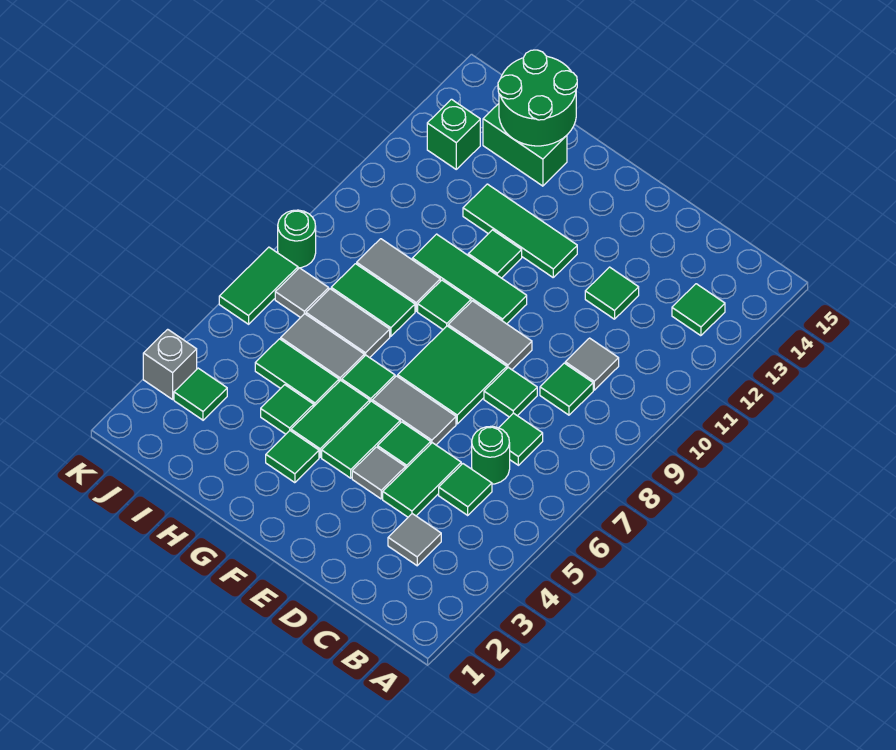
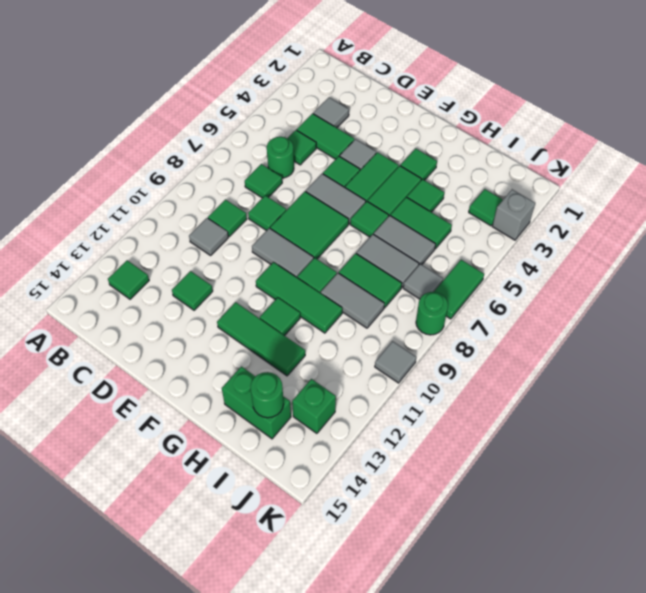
green 1x2 tile [383,443,461,517] -> green 1x2 tile turned to [297,114,354,159]
green 2x2 round brick [498,50,577,146] -> green 1x1 round brick [250,372,284,418]
none -> grey 1x1 tile [375,341,416,383]

